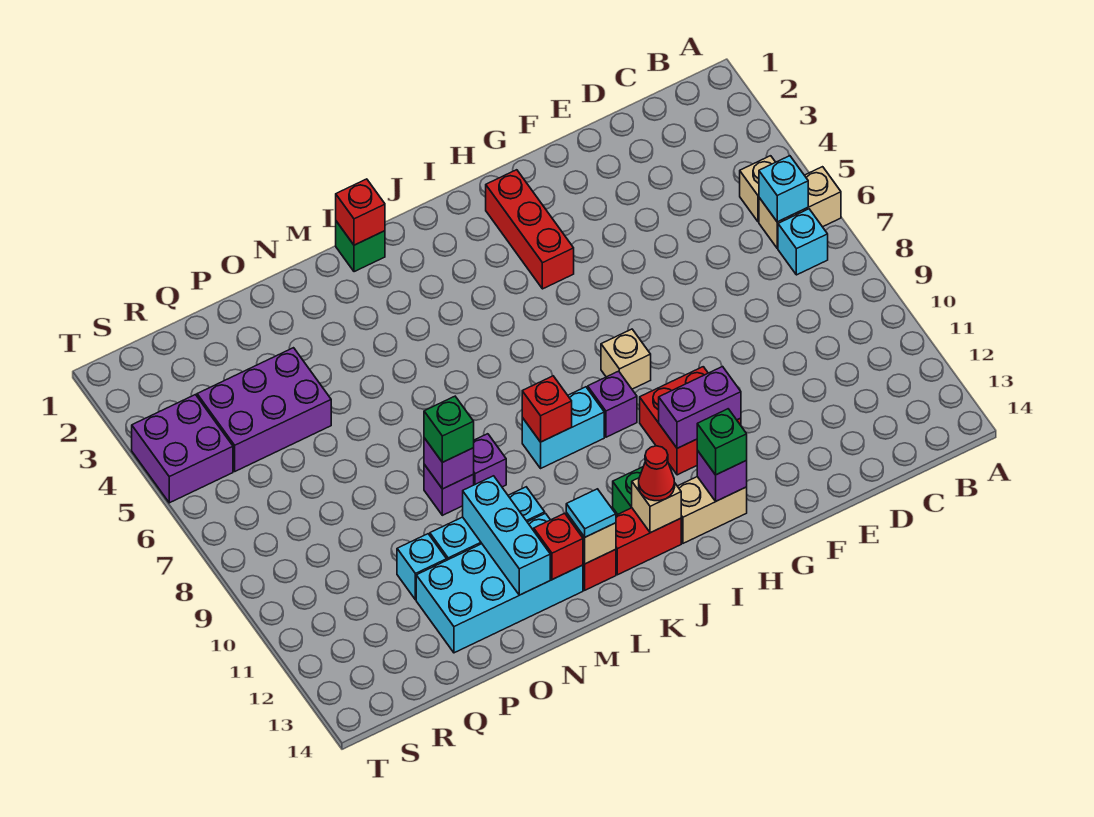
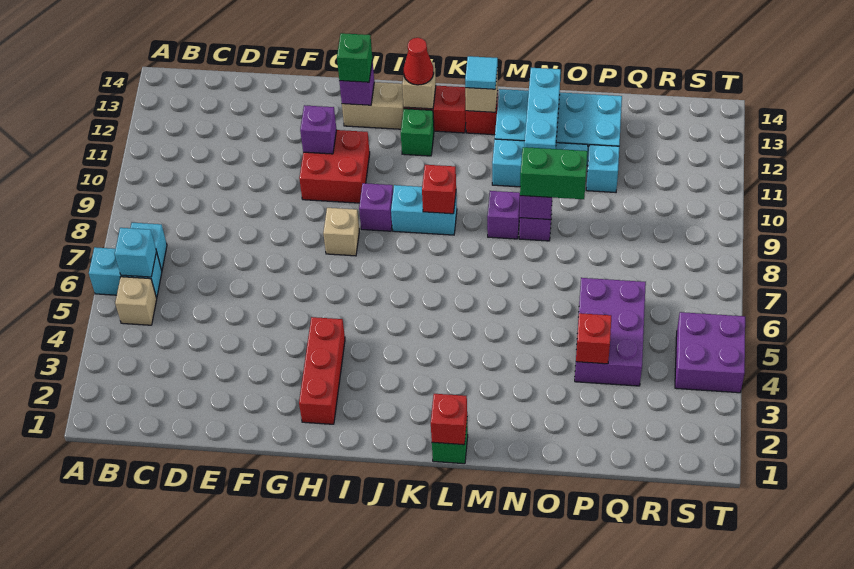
tan 1x2 brick [759,167,841,248] -> cyan 1x2 brick [89,247,162,298]
purple 1x2 brick [659,367,741,448] -> purple 1x1 brick [300,105,337,154]
red 1x1 brick [534,513,583,580] -> red 1x1 brick moved to [576,313,611,364]
green 1x1 brick [424,396,474,462] -> green 1x2 brick [520,147,587,199]
purple 2x3 brick [197,348,331,471] -> purple 2x3 brick turned to [575,278,646,386]

